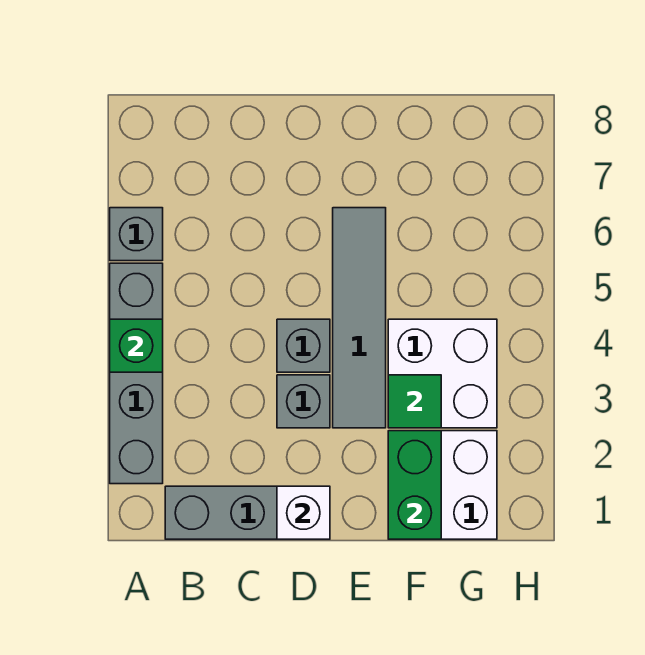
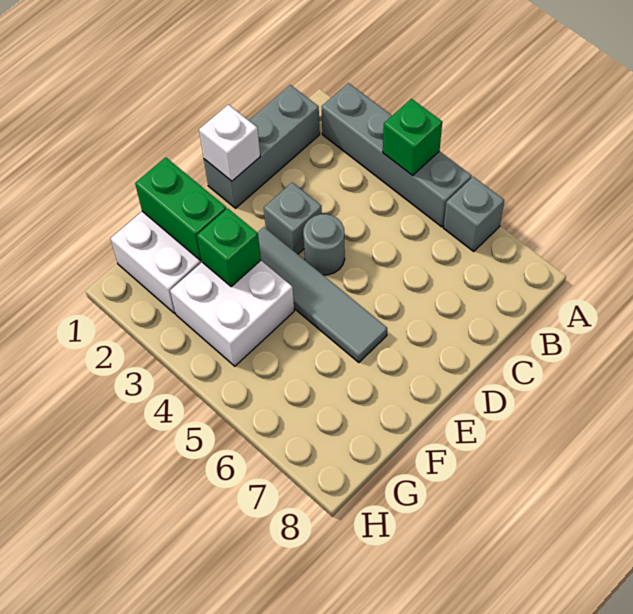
grey 1x1 brick [277,319,330,372] -> grey 1x1 round brick [303,214,345,275]
green 1x1 tile [388,375,441,428] -> green 1x1 brick [197,208,261,287]

